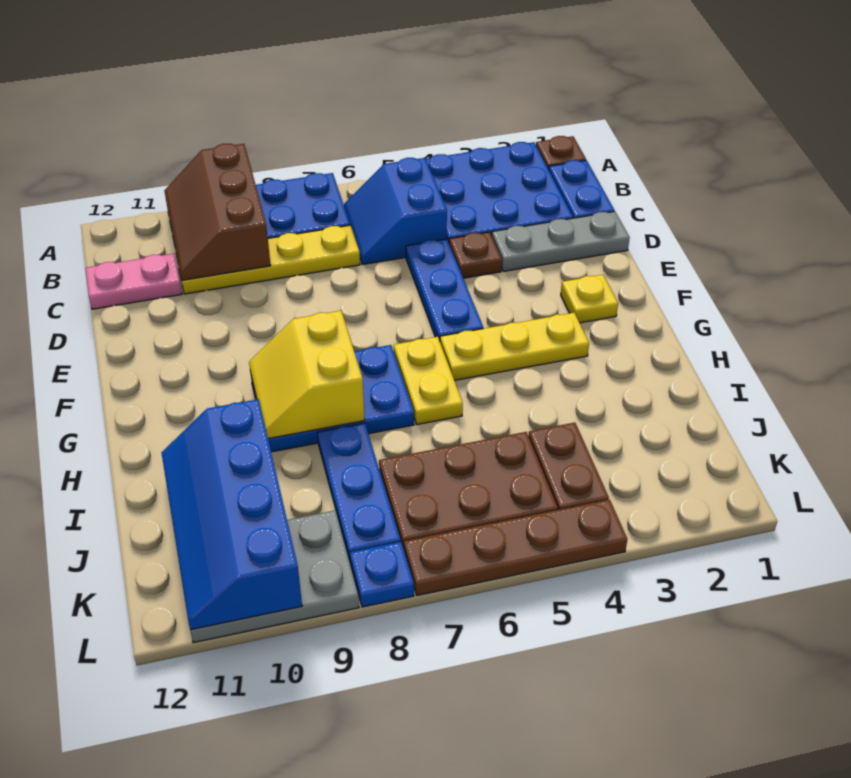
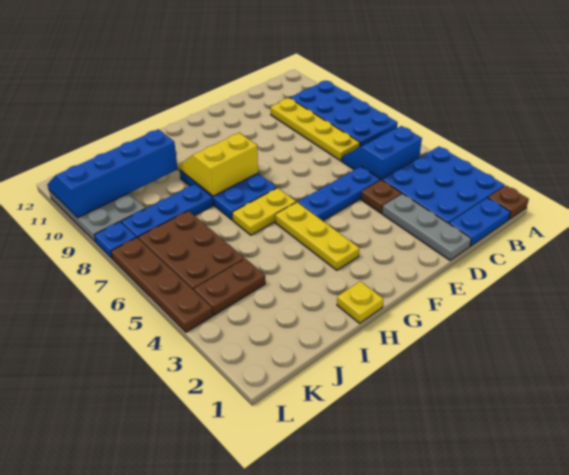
brown 2x3 slope [164,144,271,280] -> none
pink 1x2 plate [85,254,182,309] -> none
yellow 1x1 plate [561,275,618,323] -> yellow 1x1 plate moved to [337,281,383,323]

